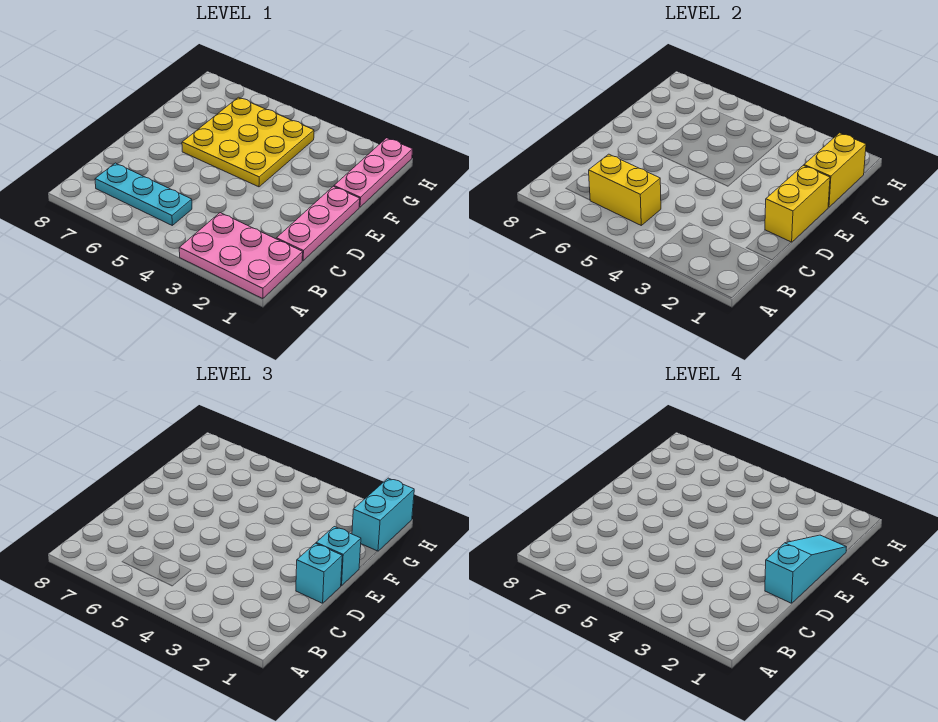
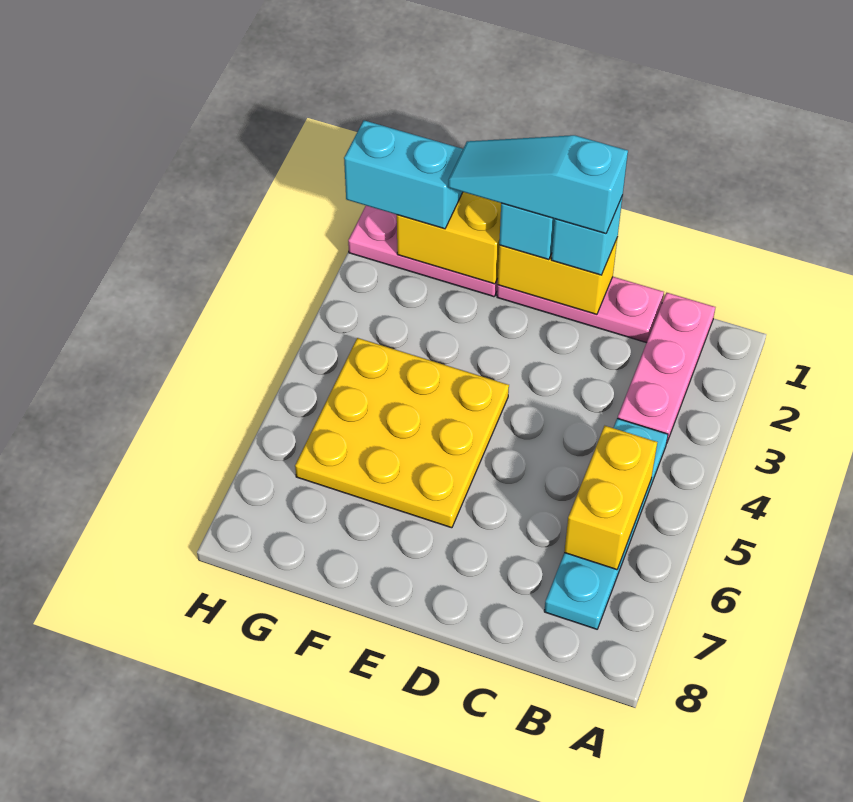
pink 2x3 plate [179,213,303,298] -> pink 1x3 plate [618,293,715,444]
cyan 1x3 plate [95,163,192,225] -> cyan 1x4 plate [544,418,668,629]

